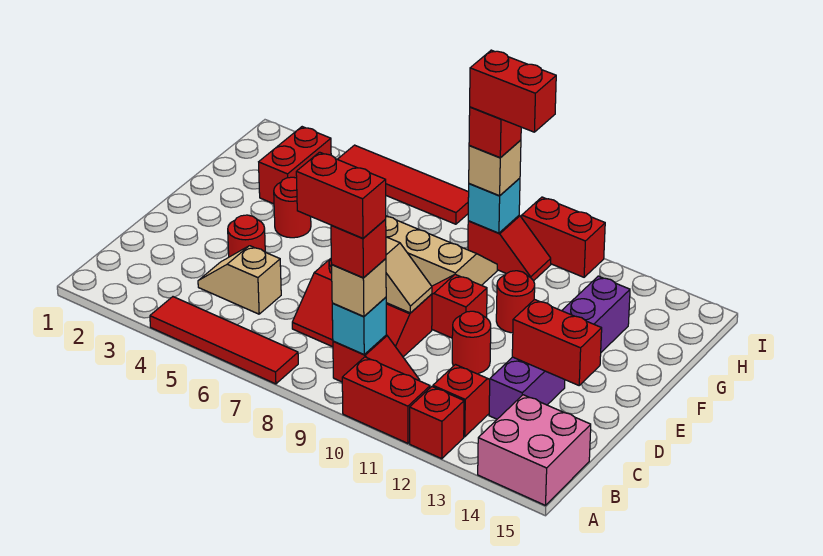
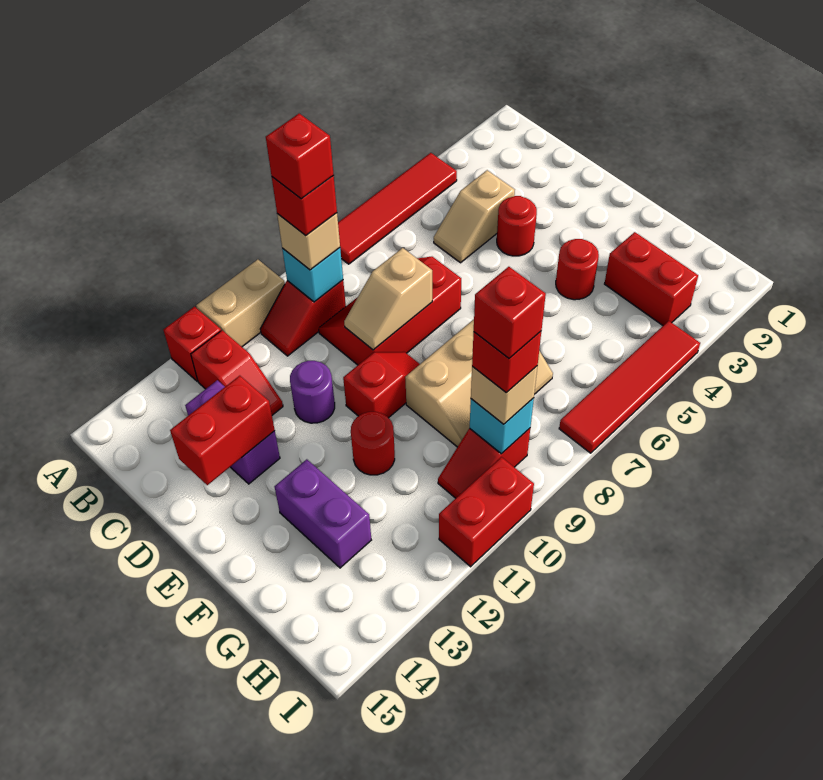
red 1x2 brick [342,357,430,443] -> tan 1x2 brick [196,260,285,347]
pink 2x2 brick [478,395,591,505] -> none
red 1x2 brick [296,152,386,238] -> red 1x1 brick [266,114,334,199]
tan 1x2 slope [198,246,281,314] -> tan 1x2 slope turned to [434,170,515,263]
red 1x1 round brick [452,311,491,374] -> purple 1x1 round brick [290,361,335,423]
red 1x2 brick [470,50,556,132] -> red 1x1 brick [474,267,546,358]

